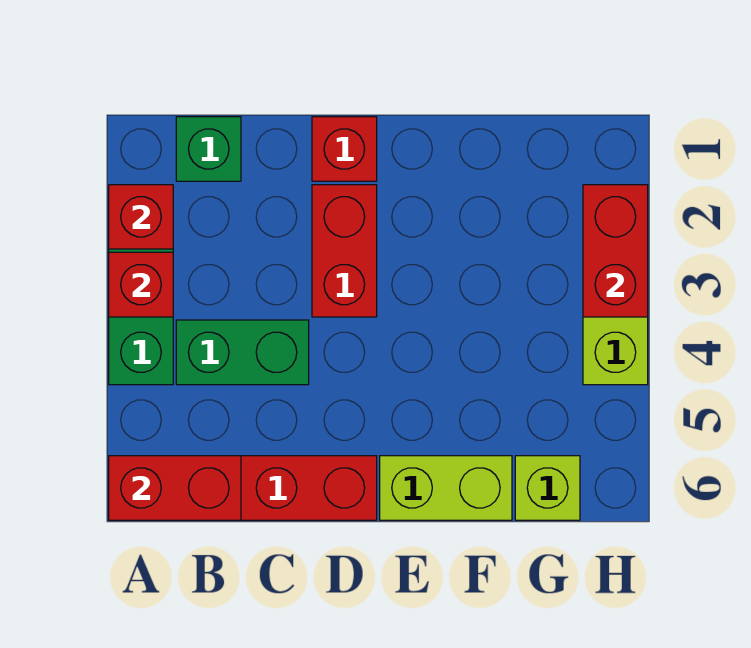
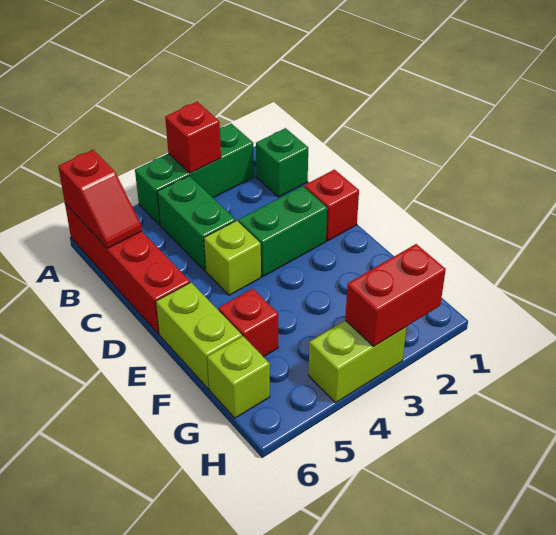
red 1x1 brick [109,185,173,249] -> red 1x1 brick moved to [218,289,278,357]
red 1x2 brick [109,456,241,520] -> red 1x2 slope [58,150,142,248]
red 1x2 brick [312,185,377,317] -> green 1x2 brick [238,186,327,276]
none -> lime 1x1 brick [204,221,261,295]

